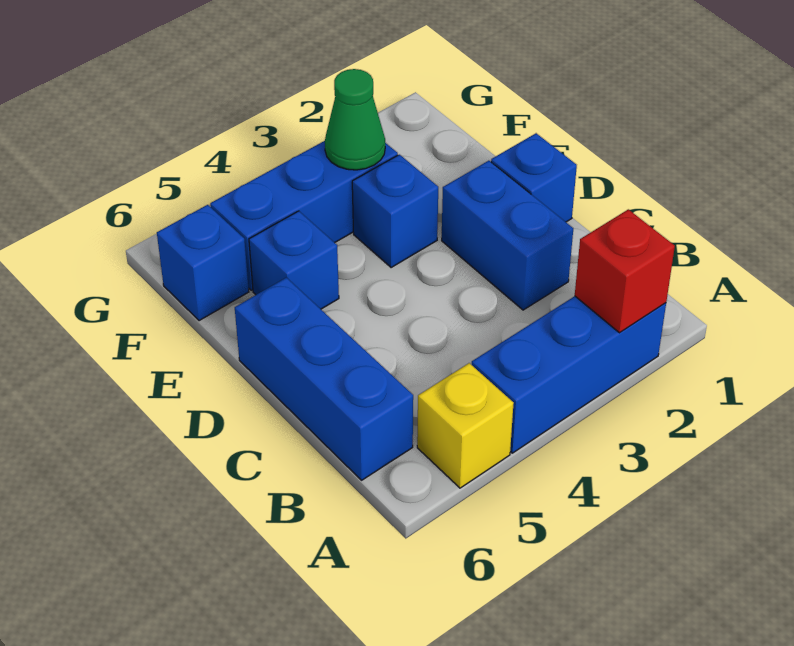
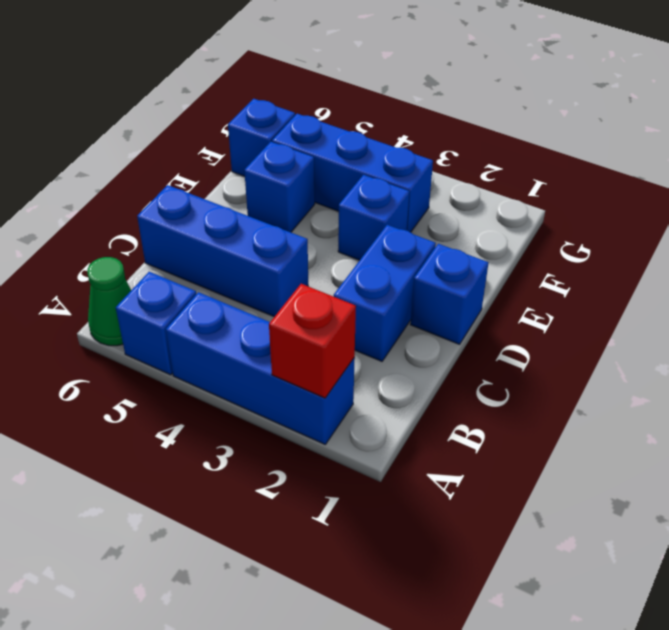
yellow 1x1 brick [417,363,514,488] -> blue 1x1 brick [116,272,196,375]
blue 1x3 brick [235,278,413,480] -> blue 1x3 brick turned to [137,185,308,317]
green 1x1 cone [325,69,385,170] -> green 1x1 cone moved to [87,257,131,346]

